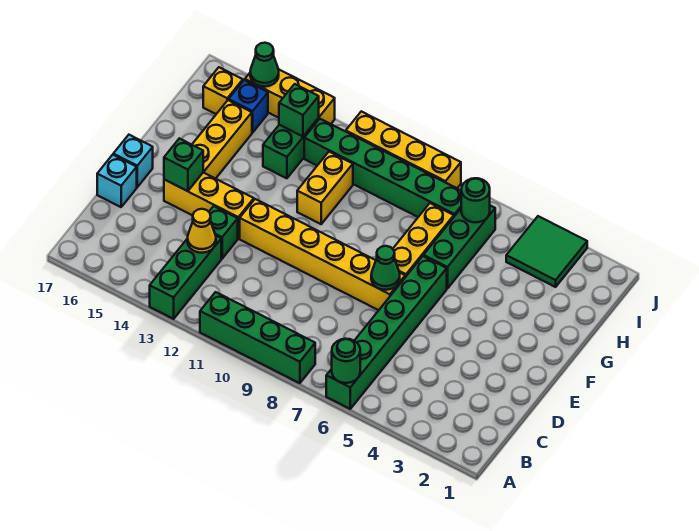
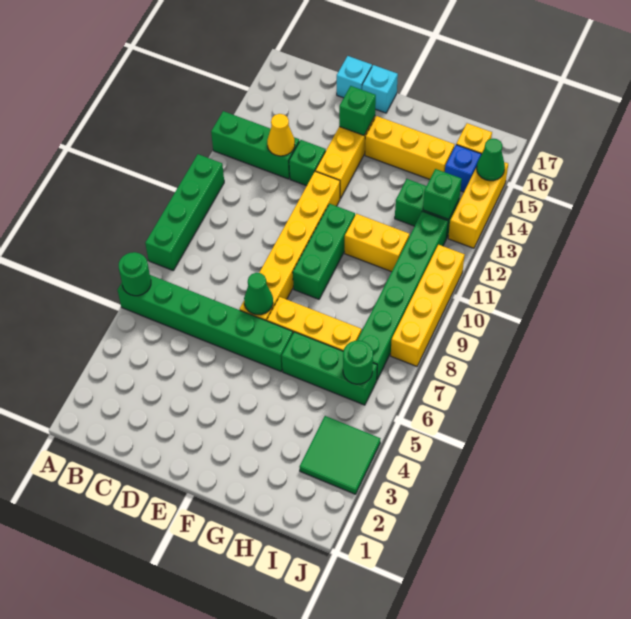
none -> green 1x3 brick [293,204,355,299]

